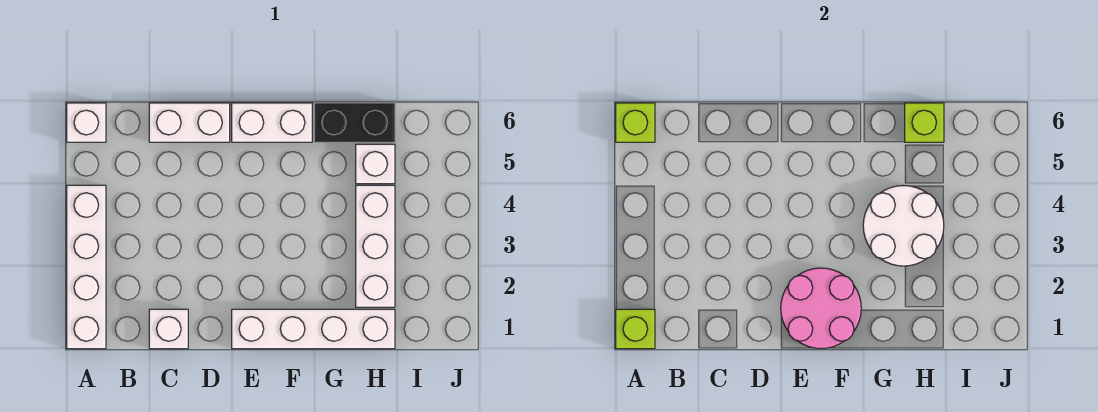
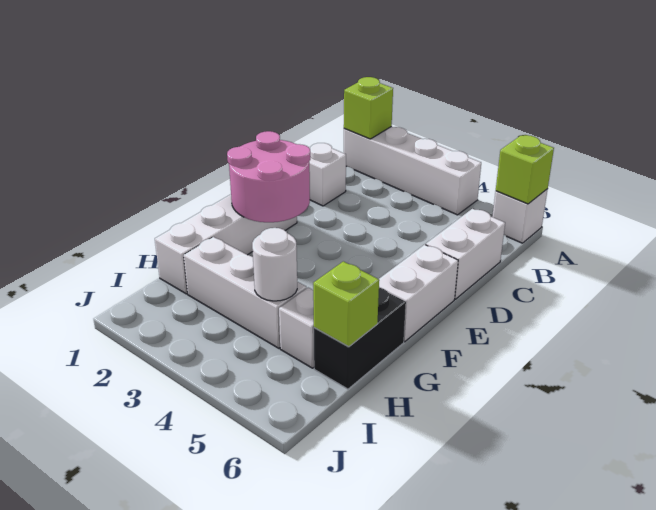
white 2x2 round brick [863,186,944,266] -> white 1x1 round brick [252,228,297,301]

